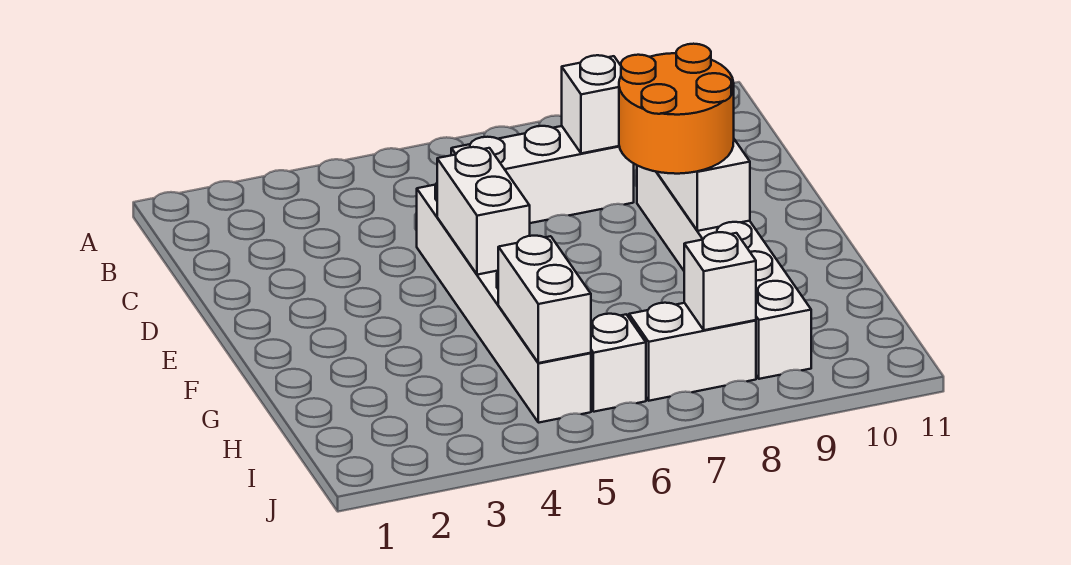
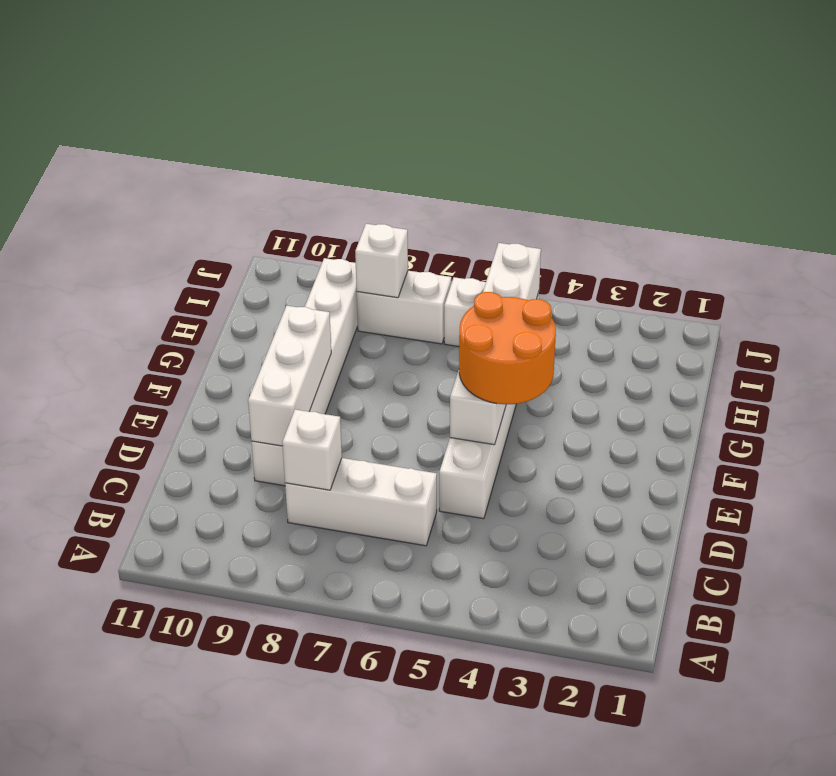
orange 2x2 round brick [619,44,734,174] -> orange 2x2 round brick moved to [459,292,556,404]

